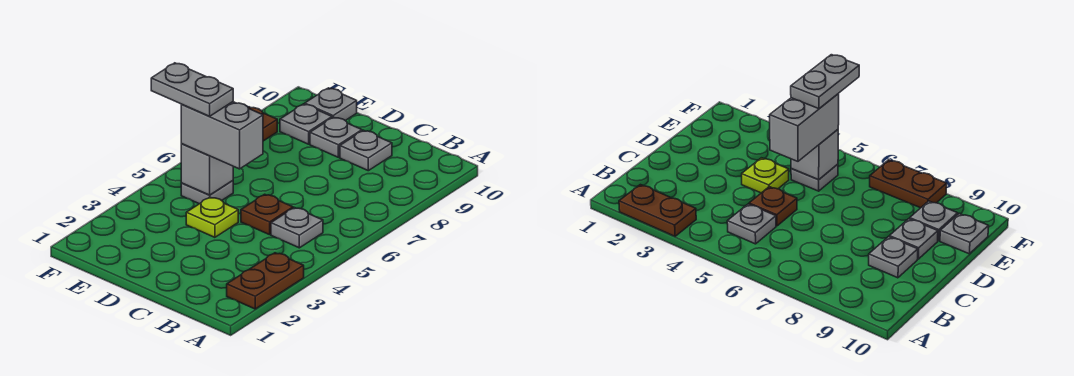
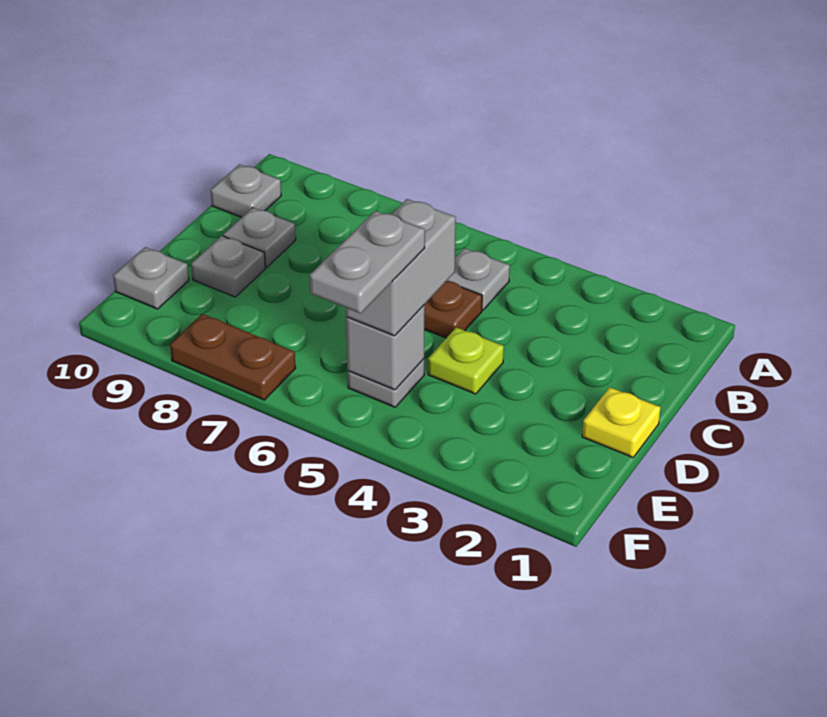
brown 1x2 plate [227,253,304,309] -> none
none -> yellow 1x1 plate [582,387,661,457]
grey 1x1 plate [280,104,332,144] -> grey 1x1 plate moved to [211,164,281,217]

